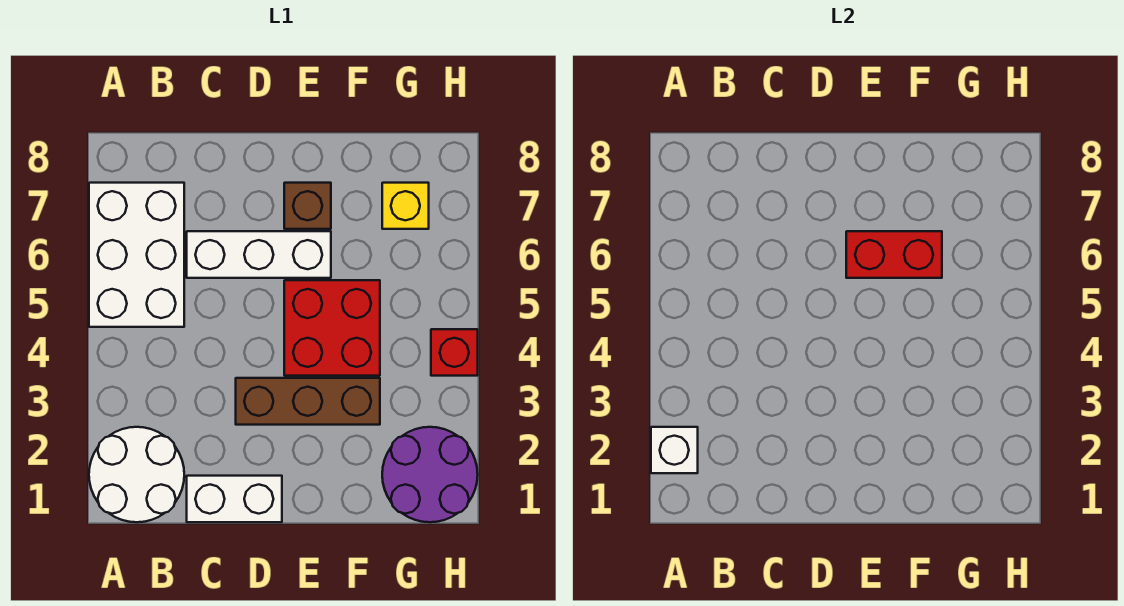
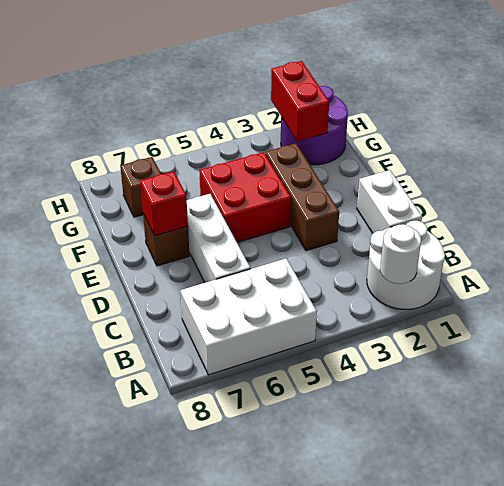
white 1x1 brick [651,427,698,473] -> white 1x1 round brick [380,224,421,284]
red 1x2 brick [846,231,942,278] -> red 1x2 brick moved to [271,61,329,141]
yellow 1x1 brick [382,183,429,229] -> brown 1x1 brick [120,157,161,217]
red 1x1 brick [431,329,478,376] -> red 1x1 brick moved to [140,171,188,236]

